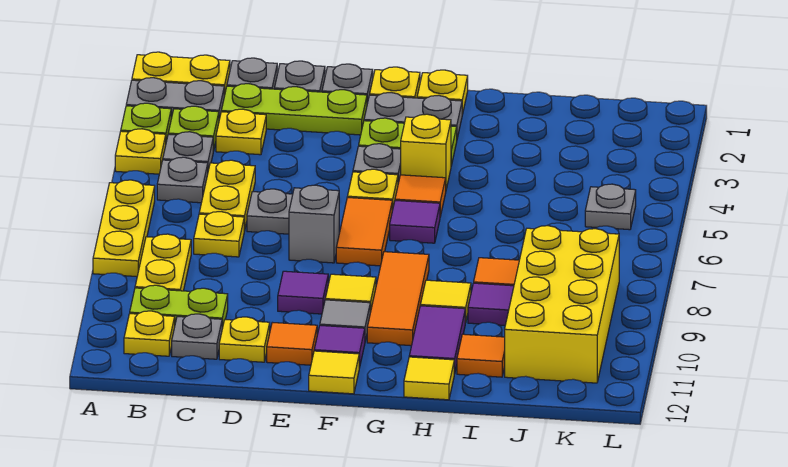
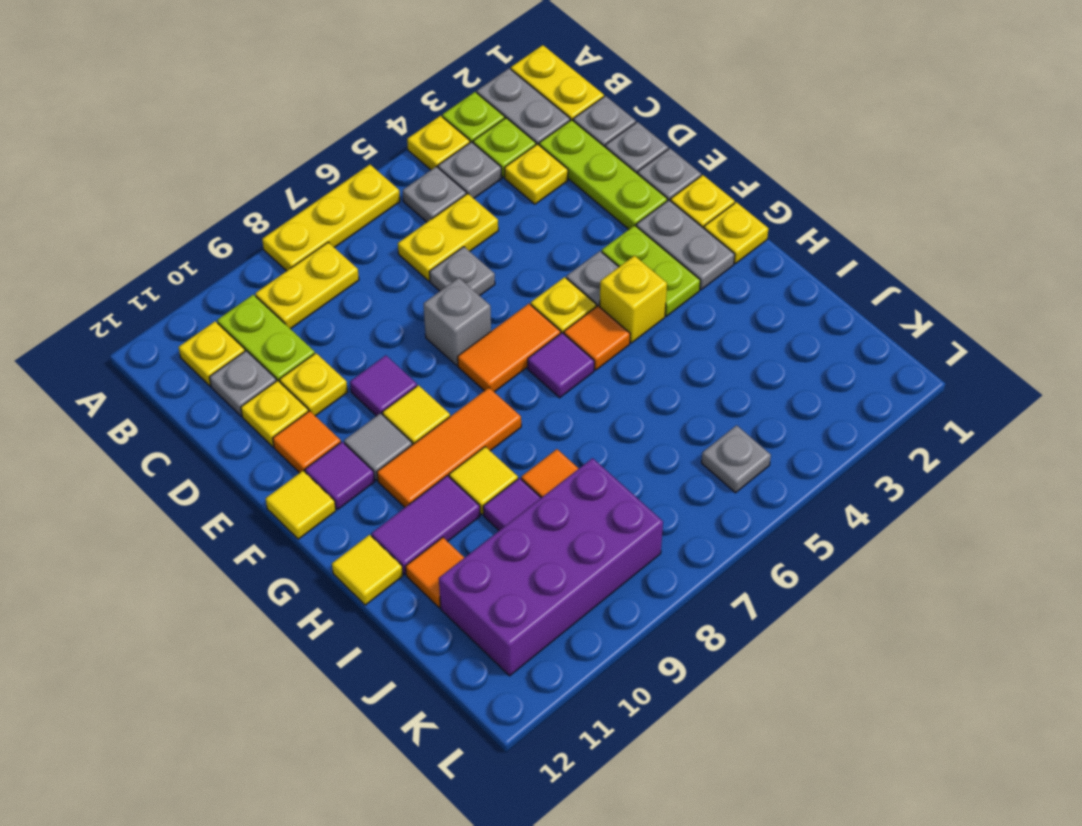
yellow 1x1 plate [194,212,244,257] -> yellow 1x1 plate moved to [280,353,348,416]
yellow 2x4 brick [505,226,619,383] -> purple 2x4 brick [439,458,663,676]

